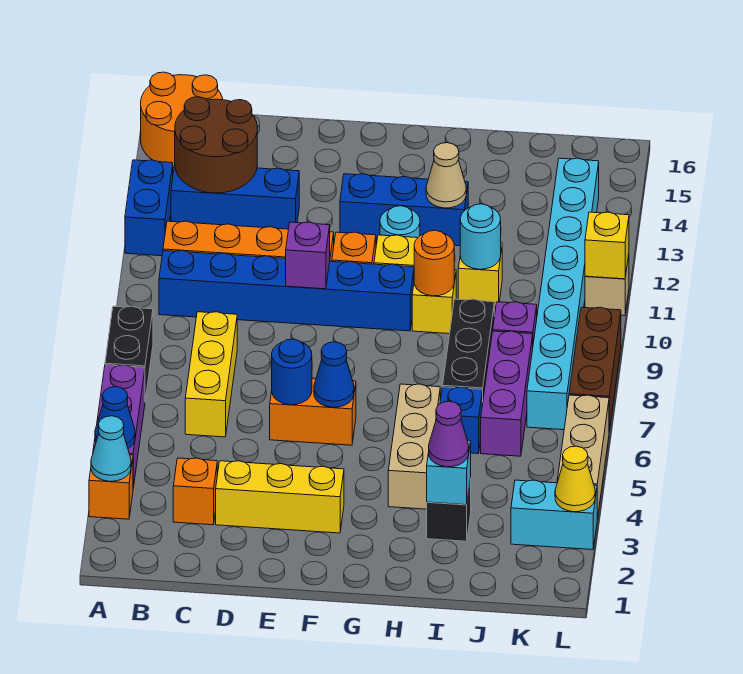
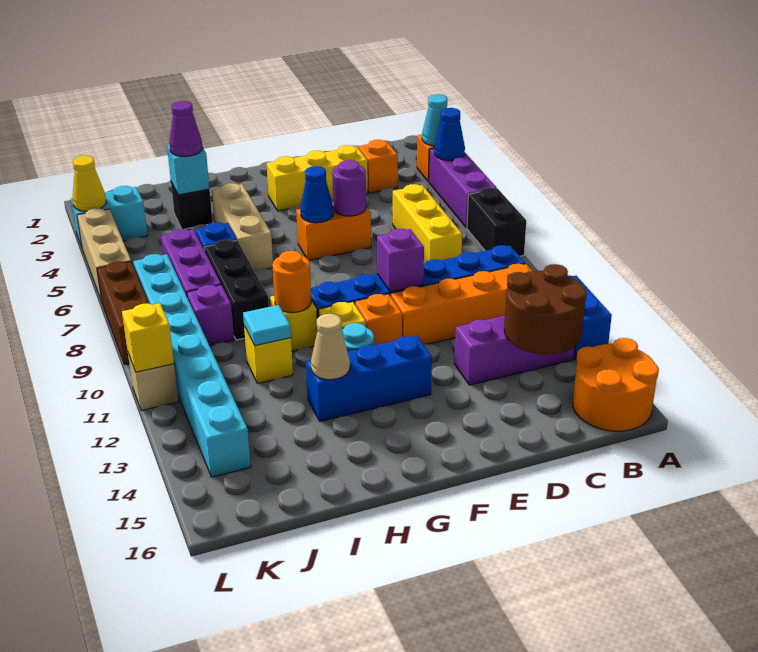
blue 1x3 brick [171,166,299,229] -> purple 1x3 brick [454,316,575,385]
blue 1x1 round brick [272,339,312,405] -> purple 1x1 round brick [332,160,366,216]
cyan 1x1 round brick [460,204,501,269] -> cyan 1x1 tile [243,305,291,346]

